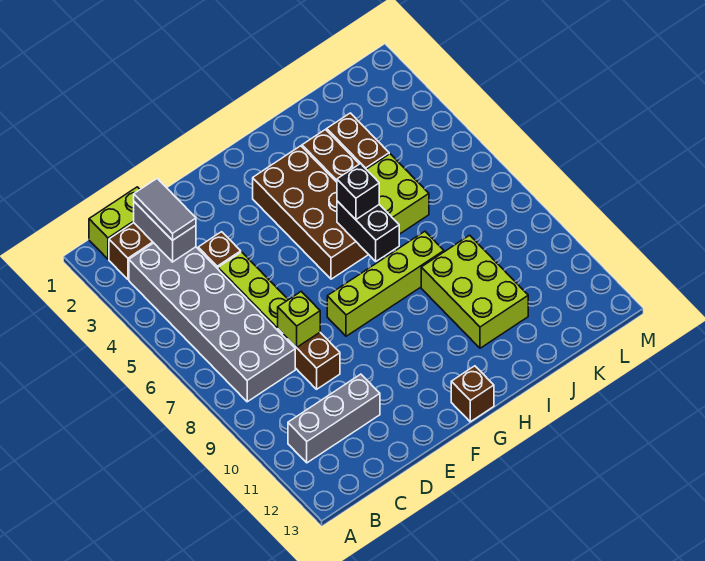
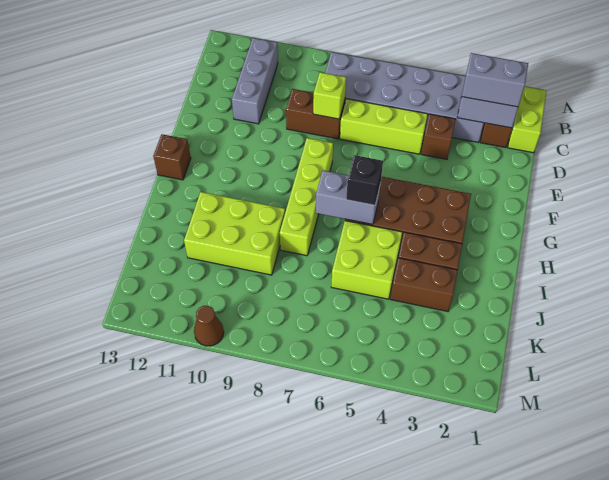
grey 1x2 tile [134,178,196,241] -> grey 1x2 brick [462,53,528,107]
black 1x2 brick [337,201,399,261] -> grey 1x2 brick [316,170,381,224]
none -> brown 1x1 cone [194,306,224,346]

